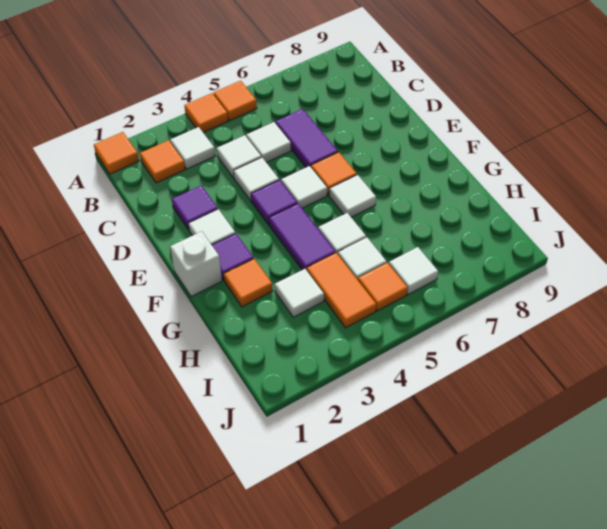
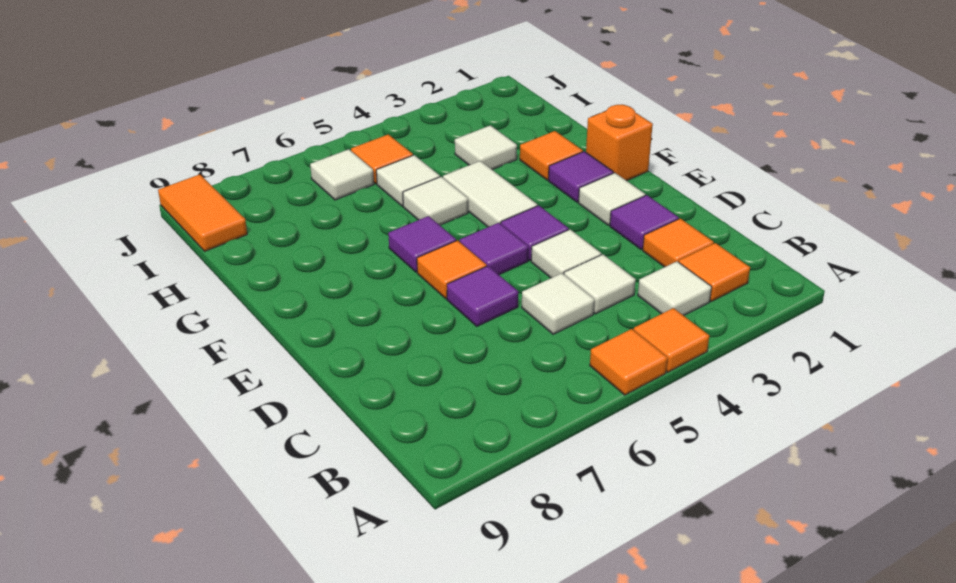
orange 1x1 tile [94,132,139,174] -> orange 1x1 tile moved to [643,218,714,267]
purple 1x2 tile [276,109,338,167] -> purple 1x1 tile [447,266,518,326]
white 1x1 tile [281,166,327,208] -> purple 1x1 tile [460,223,528,275]
white 1x1 brick [170,231,222,297] -> orange 1x1 brick [586,104,653,181]
purple 1x2 tile [269,204,335,270] -> white 1x2 tile [443,161,537,227]
white 1x1 tile [329,175,376,217] -> purple 1x1 tile [388,216,456,272]
orange 1x2 tile [307,253,376,328] -> orange 1x2 tile moved to [158,174,247,251]

